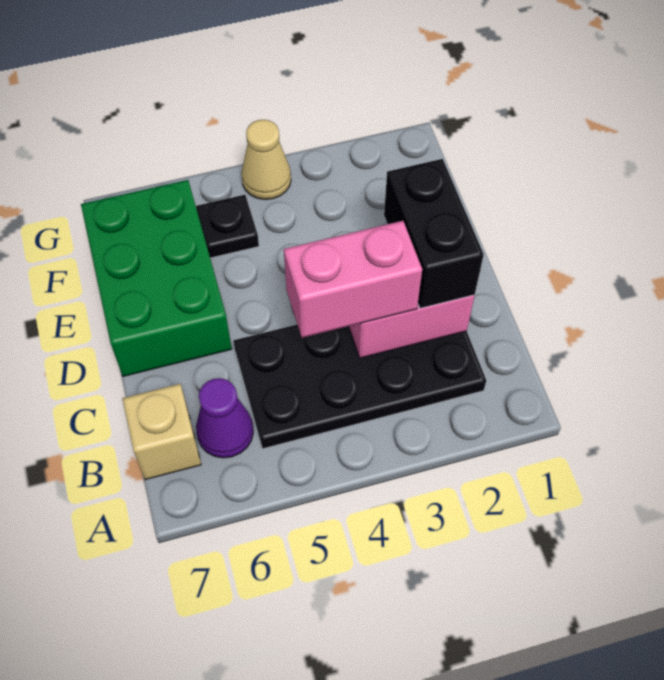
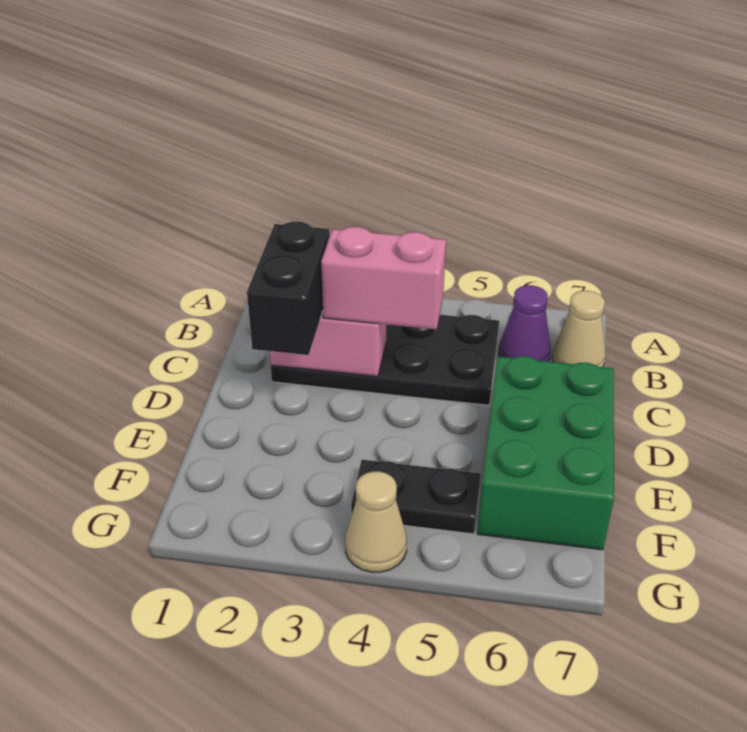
tan 1x1 brick [122,384,201,480] -> tan 1x1 cone [552,291,606,367]
black 1x1 plate [196,195,259,258] -> black 1x2 plate [351,460,481,534]

